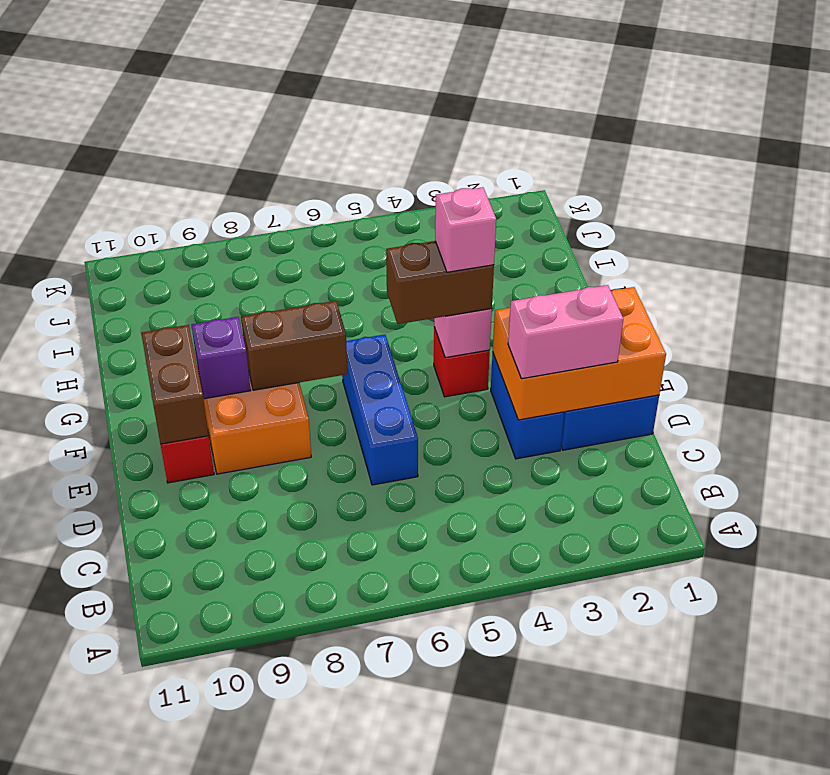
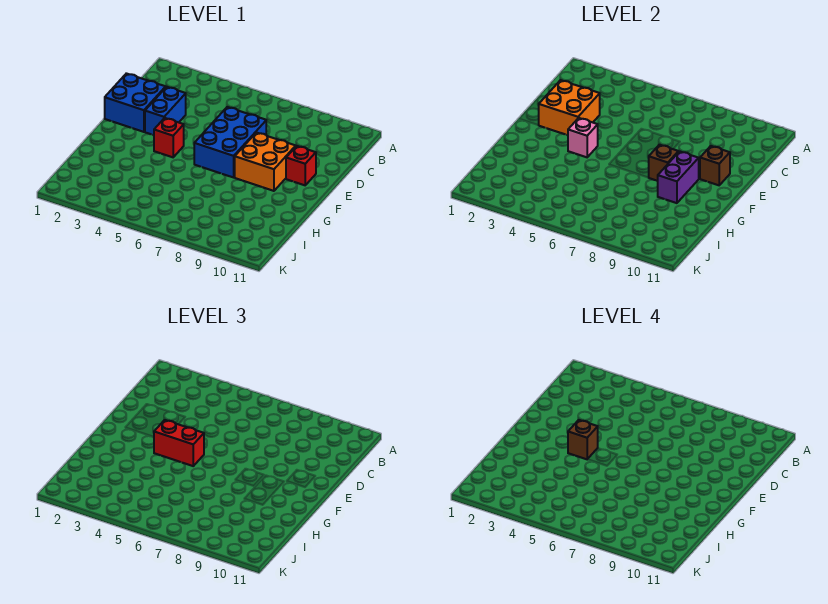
orange 2x3 brick [493,287,666,420] -> orange 2x2 brick [539,80,600,135]
pink 1x2 brick [508,285,623,379] -> none
blue 1x3 brick [342,335,418,485] -> blue 2x3 brick [194,107,266,177]
brown 1x2 brick [141,325,209,444] -> brown 1x1 brick [700,146,730,185]
brown 1x2 brick [386,241,494,324] -> red 1x2 brick [154,420,204,466]
pink 1x1 brick [435,187,496,272] -> brown 1x1 brick [568,420,598,459]
brown 1x2 brick [241,301,348,390] -> brown 1x1 brick [649,145,678,181]
purple 1x1 brick [191,317,251,399] -> purple 1x2 brick [658,151,699,203]

